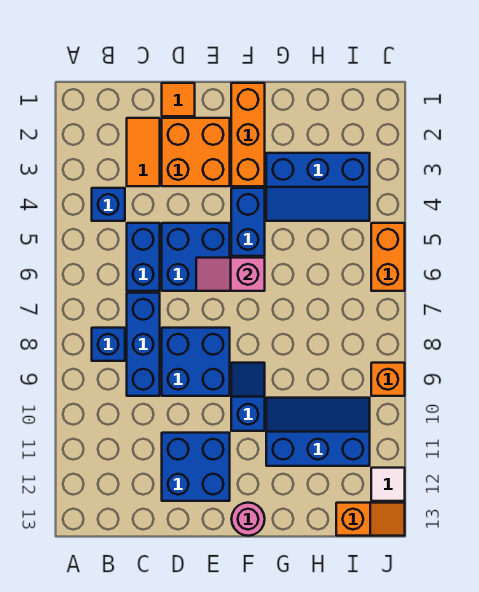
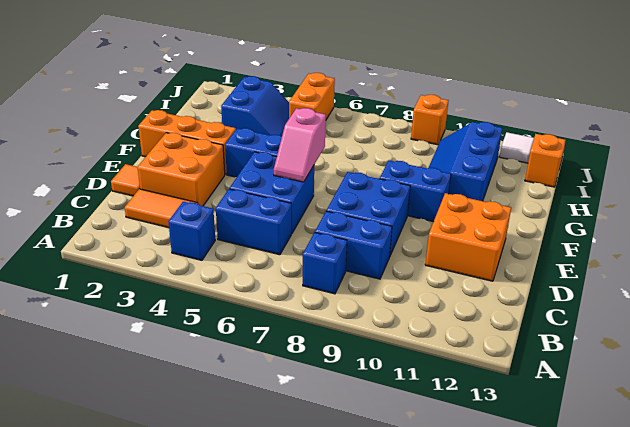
blue 1x3 brick [127,293,160,396] -> blue 1x2 brick [315,211,392,279]
blue 2x2 brick [162,433,230,501] -> orange 2x2 brick [425,193,511,281]
blue 1x2 slope [231,363,265,431] -> blue 1x2 brick [380,160,451,222]
pink 1x1 round brick [231,503,265,536] -> none
blue 2x3 slope [266,153,370,221] -> blue 2x2 slope [221,76,289,136]
orange 1x2 brick [371,223,405,291] -> orange 1x2 brick turned to [289,73,335,119]

